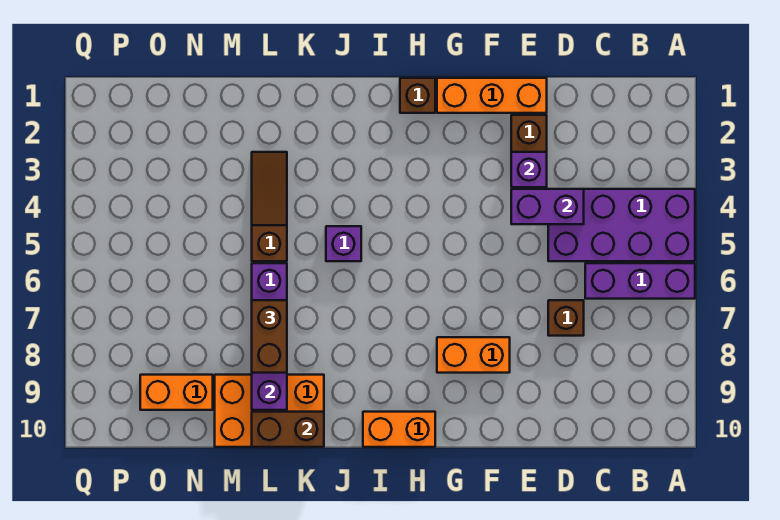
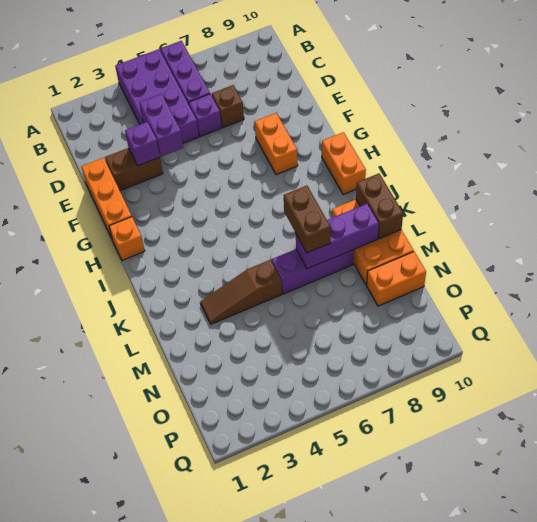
brown 1x1 brick [400,78,435,113] -> orange 1x1 brick [109,217,145,260]
purple 1x1 brick [326,226,361,261] -> purple 1x1 brick moved to [189,94,222,137]
brown 1x2 brick [252,300,287,373] -> brown 1x2 brick turned to [284,186,331,253]
orange 1x2 brick [140,375,213,410] -> orange 1x2 brick turned to [367,252,426,306]

